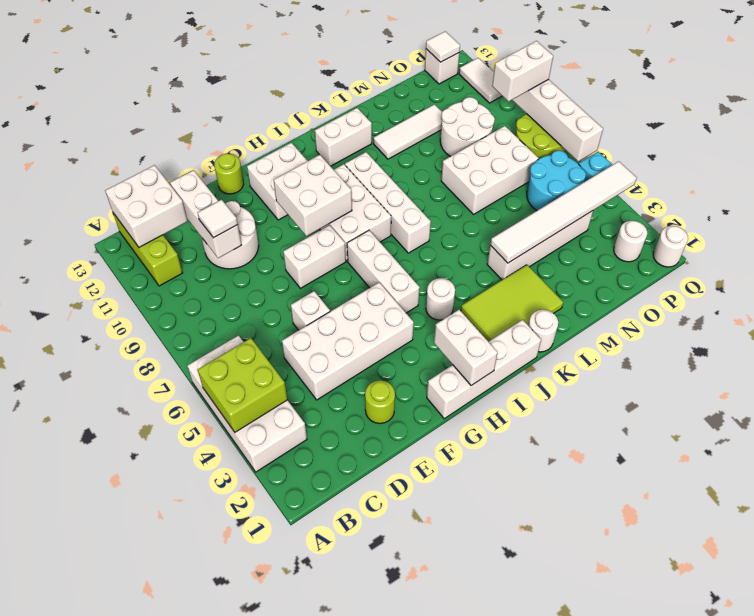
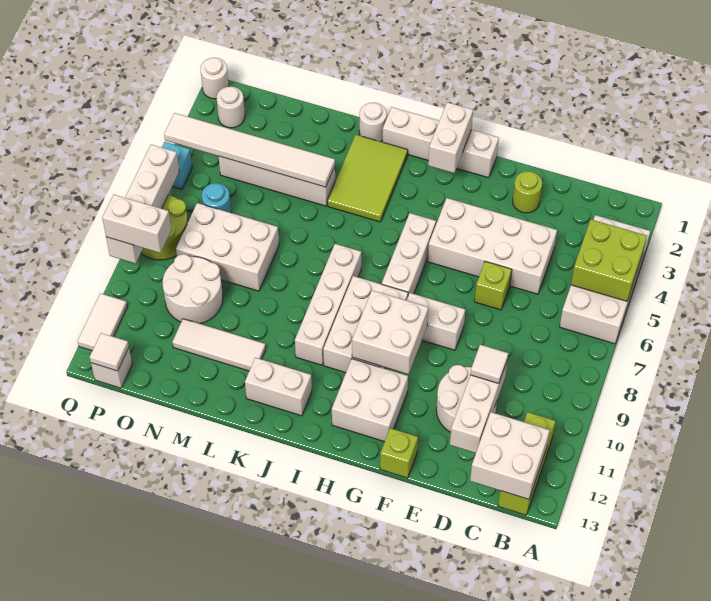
white 1x1 brick [291,291,330,330] -> lime 1x1 brick [475,261,512,310]
lime 1x1 round brick [214,154,244,194] -> lime 1x1 brick [380,428,418,478]
white 1x1 round brick [426,278,455,320] -> none
lime 2x3 tile [461,265,563,342] -> lime 2x3 tile turned to [327,135,408,222]
cyan 2x2 round brick [527,150,586,211] -> cyan 1x1 round brick [202,183,231,213]

